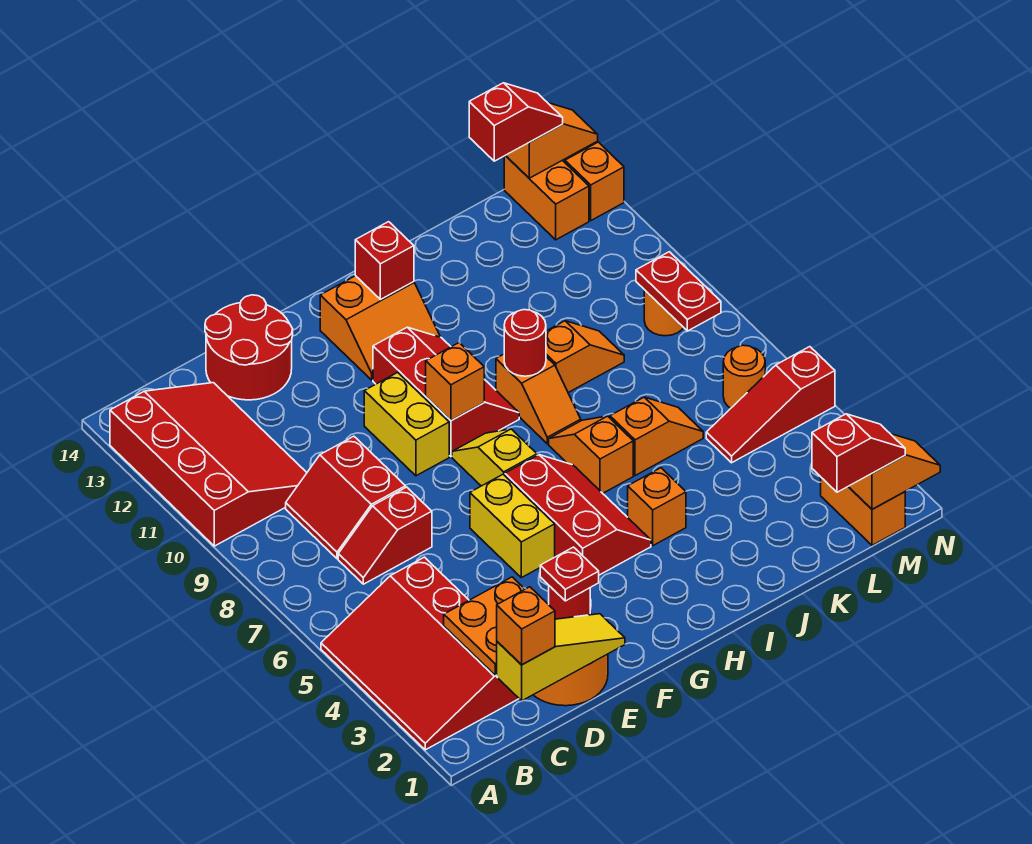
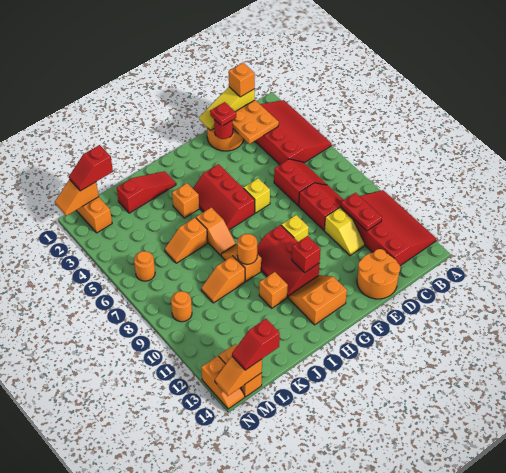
red 3x4 slope [110,383,307,546] -> red 3x4 slope turned to [341,190,436,266]
red 1x2 slope [338,487,432,584] -> red 2x2 slope [274,159,327,206]
red 2x2 round brick [205,295,293,400] -> orange 2x2 round brick [357,249,400,299]
yellow 1x2 brick [470,474,555,578] -> yellow 1x1 brick [244,178,270,213]
yellow 1x2 brick [364,372,449,476] -> yellow 1x1 brick [281,215,309,242]
yellow 1x2 slope [452,429,537,486] -> yellow 1x2 slope moved to [324,208,365,256]
orange 1x1 brick [426,343,484,421] -> orange 1x1 brick moved to [259,272,288,308]
red 1x1 brick [355,222,414,300] -> red 1x1 brick moved to [292,236,321,273]
red 1x1 round brick [504,310,546,376] -> orange 1x1 round brick [237,234,257,264]
red 1x3 slope [706,347,835,463] -> red 1x3 slope moved to [117,171,176,213]
red 1x2 plate [636,252,721,331] -> red 1x2 plate moved to [341,193,382,231]

